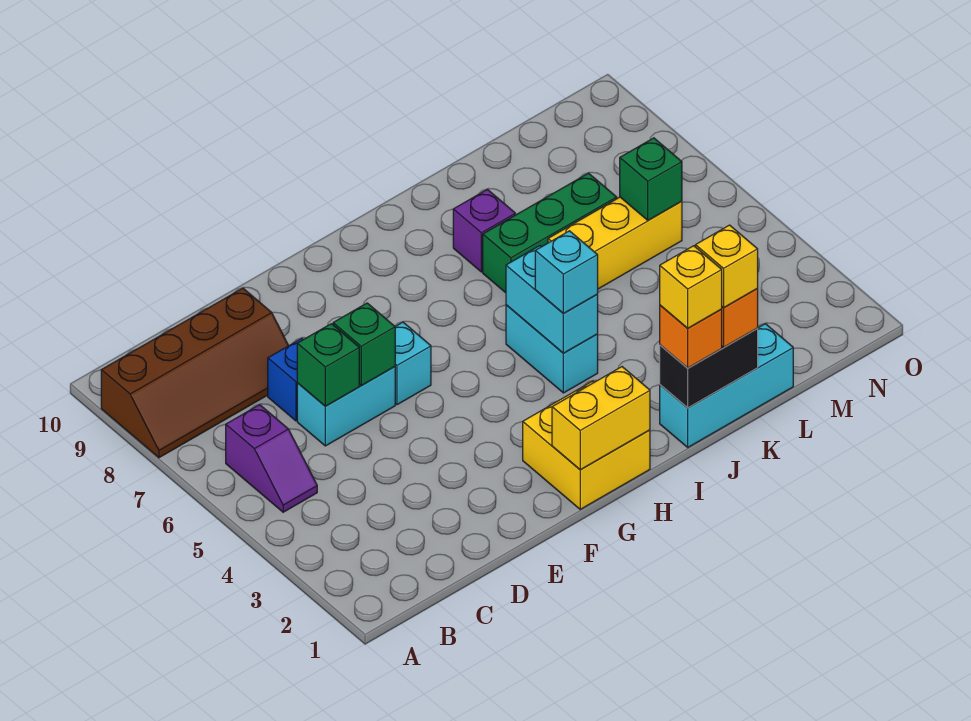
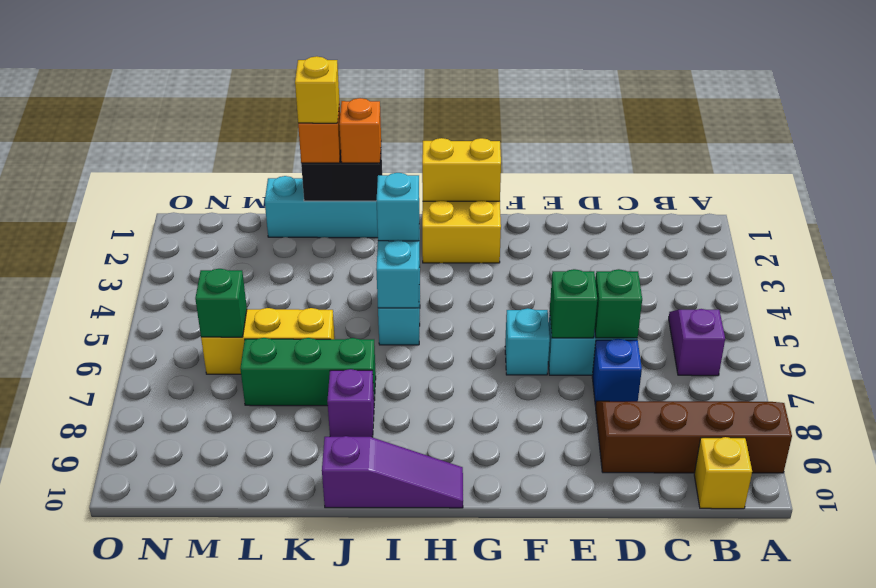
none -> purple 1x3 slope [322,436,463,508]
yellow 1x1 brick [660,246,722,328] -> yellow 1x1 brick moved to [694,437,752,509]

